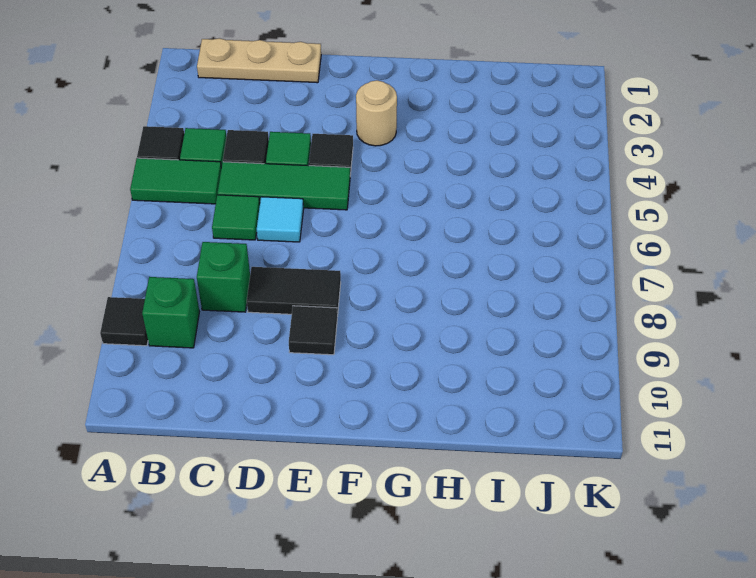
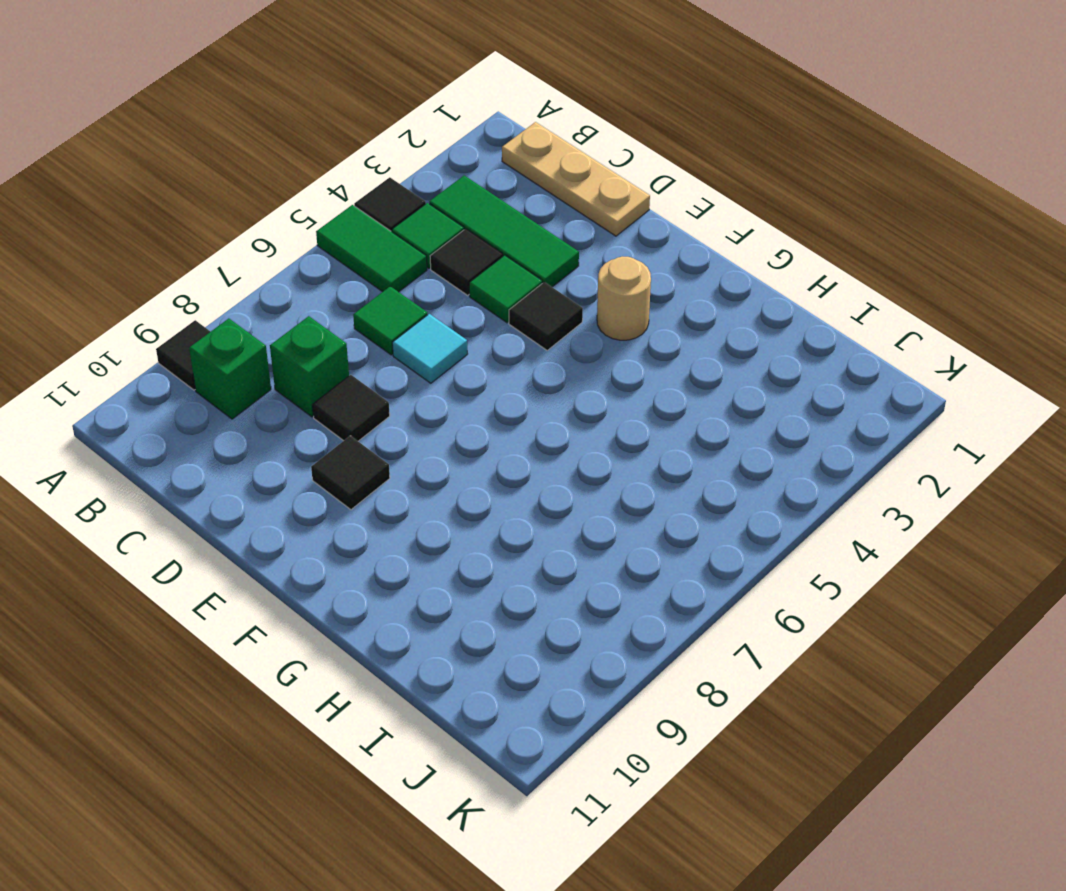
green 1x3 tile [218,162,350,210] -> green 1x3 tile moved to [429,176,579,287]
black 1x2 tile [247,267,341,316] -> black 1x1 tile [313,375,390,441]

